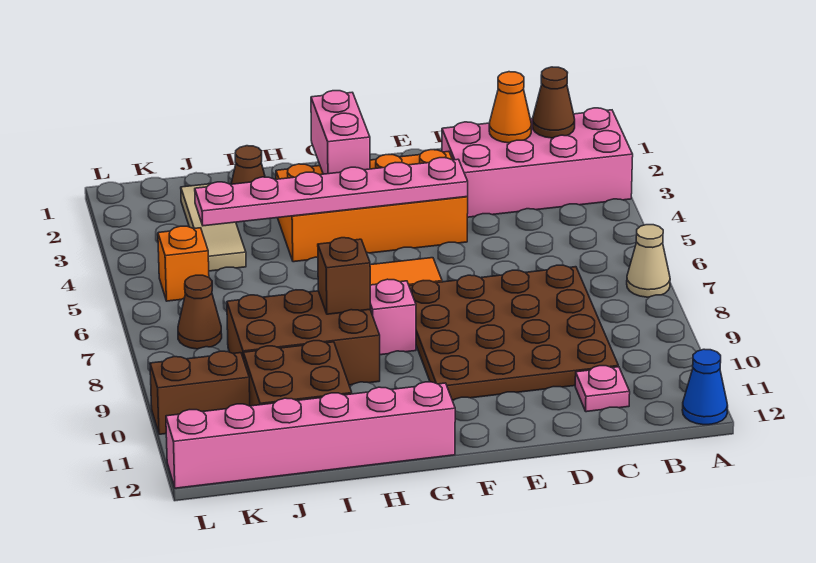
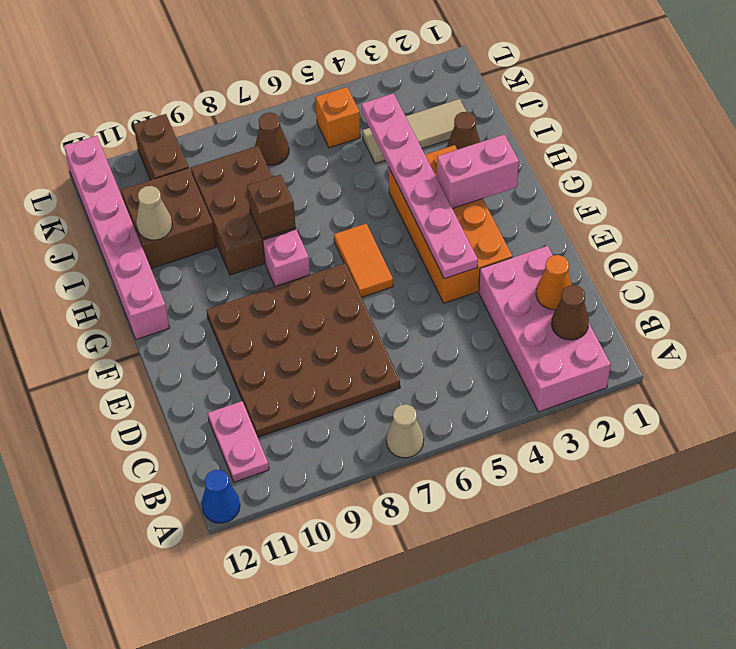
pink 1x1 plate [575,366,630,412] -> pink 1x2 plate [208,401,269,482]
none -> tan 1x1 cone [136,186,172,240]

